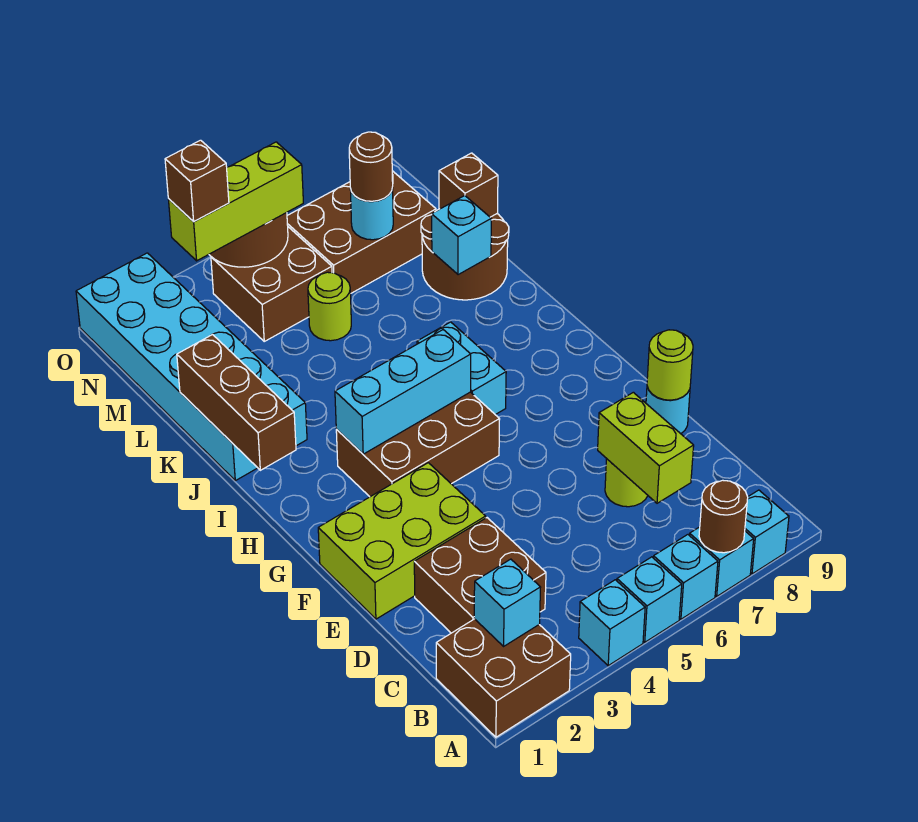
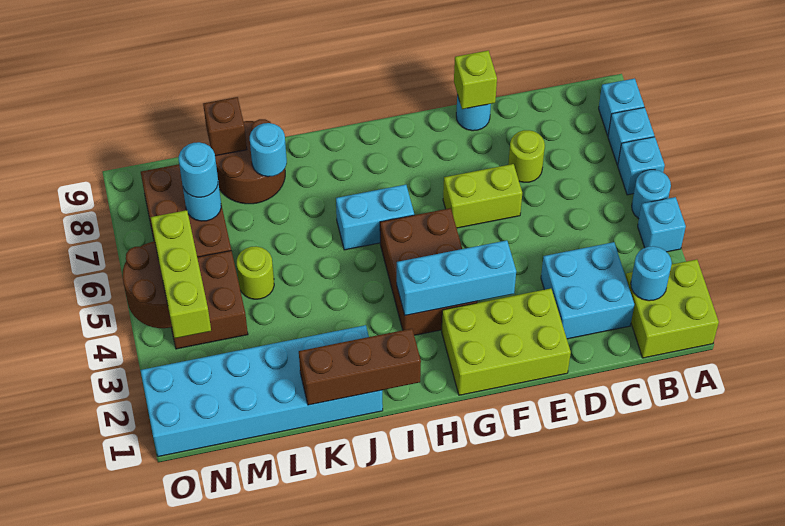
brown 2x2 brick [436,619,571,737] -> lime 2x2 brick [626,259,719,358]
cyan 1x1 brick [617,557,682,642] -> cyan 1x1 round brick [632,170,671,219]
brown 1x1 round brick [699,480,748,553] -> none
cyan 1x1 brick [474,559,541,646] -> cyan 1x1 round brick [631,246,672,301]
brown 2x2 brick [414,518,546,633] -> cyan 2x2 brick [541,242,634,339]
lime 1x2 brick [598,392,694,503] -> lime 1x2 brick moved to [443,164,522,228]
lime 2x3 brick [318,463,486,619] -> lime 2x3 brick turned to [442,288,571,395]
lime 1x1 round brick [647,330,693,400] -> lime 1x1 brick [454,51,497,109]
cyan 1x3 brick [335,330,471,454] -> cyan 1x3 brick turned to [397,240,516,315]
cyan 1x1 brick [431,196,491,275] -> cyan 1x1 round brick [250,123,287,177]
brown 1x1 round brick [349,132,393,201] -> cyan 1x1 round brick [179,142,218,197]
brown 1x1 brick [165,140,229,222] -> none

